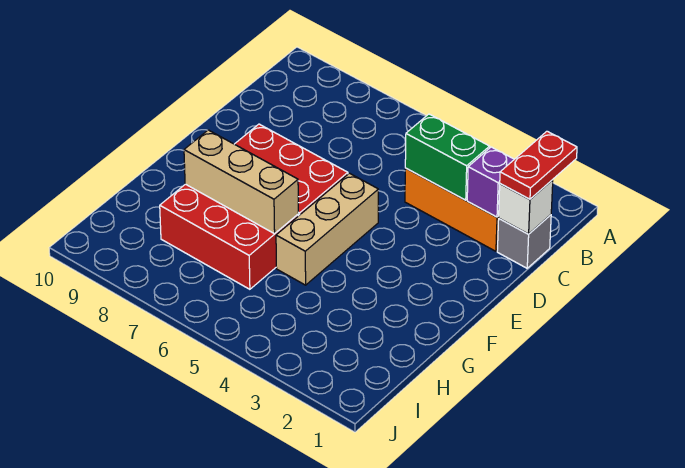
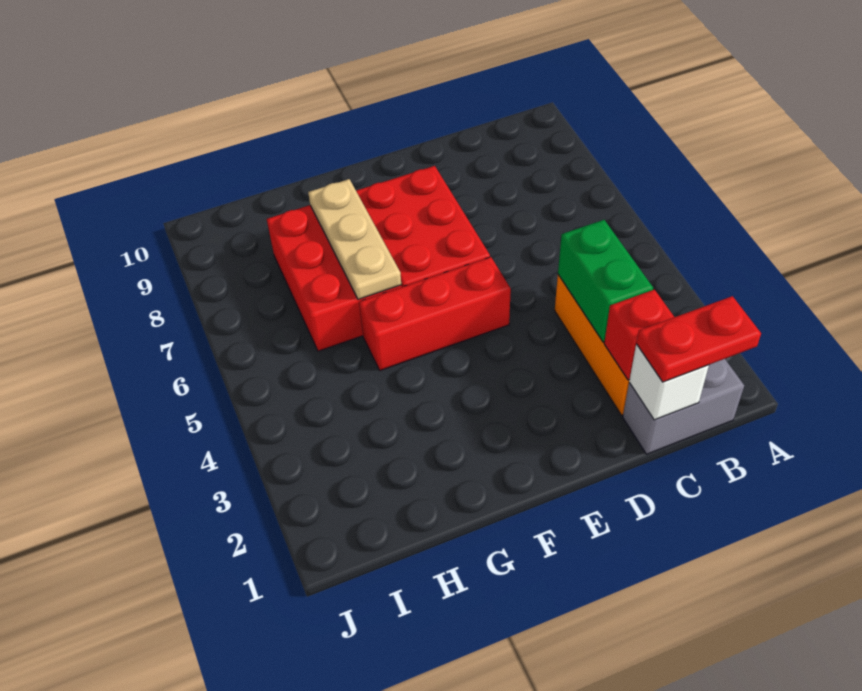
grey 1x1 brick [497,215,551,268] -> grey 1x2 brick [623,359,744,454]
purple 1x1 brick [467,147,514,217] -> red 1x1 brick [604,290,674,380]
tan 1x3 brick [276,173,378,285] -> red 1x3 brick [359,257,511,370]
tan 1x3 brick [184,130,298,234] -> tan 1x3 plate [308,179,401,300]

